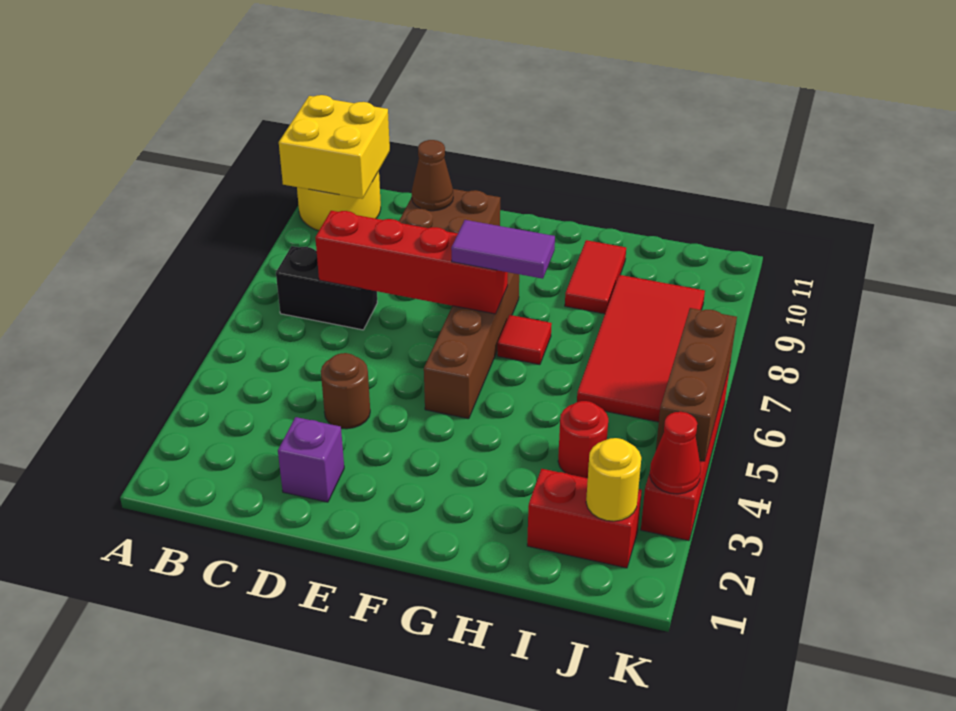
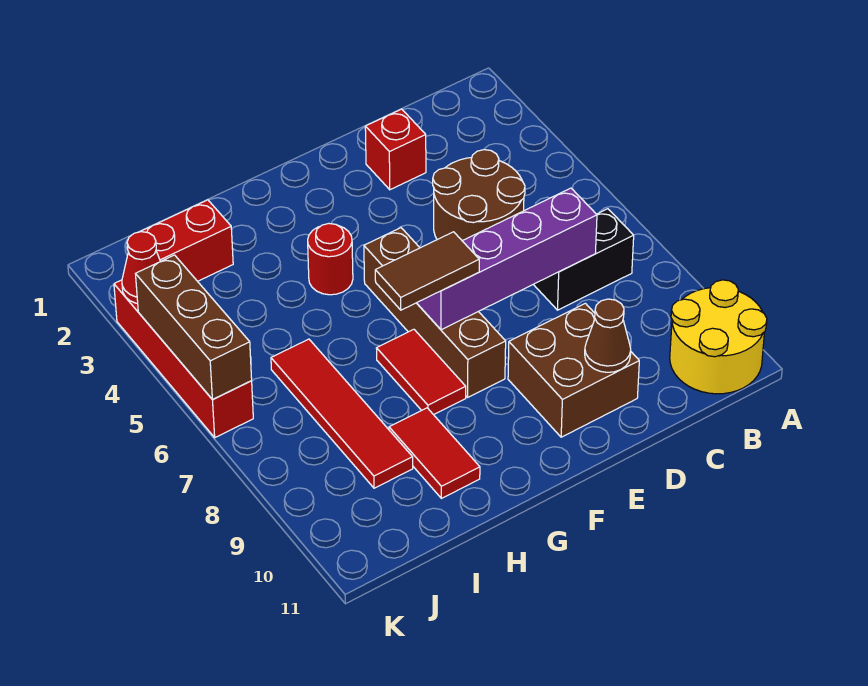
yellow 2x2 brick [279,95,390,199] -> none
red 1x4 brick [315,211,508,314] -> purple 1x4 brick [417,188,597,330]
purple 1x1 brick [278,417,344,502] -> red 1x1 brick [365,109,426,190]
brown 1x1 round brick [321,353,370,429] -> brown 2x2 round brick [433,150,525,241]
purple 1x2 tile [451,220,555,279] -> brown 1x2 tile [375,232,479,310]
red 1x1 tile [497,315,552,365] -> red 1x2 tile [376,329,466,415]
red 1x1 round brick [558,401,608,478] -> red 1x1 round brick moved to [308,224,353,295]
red 2x4 tile [577,275,705,422] -> red 1x4 tile [271,339,413,488]
yellow 1x1 round brick [586,438,641,521] -> none

